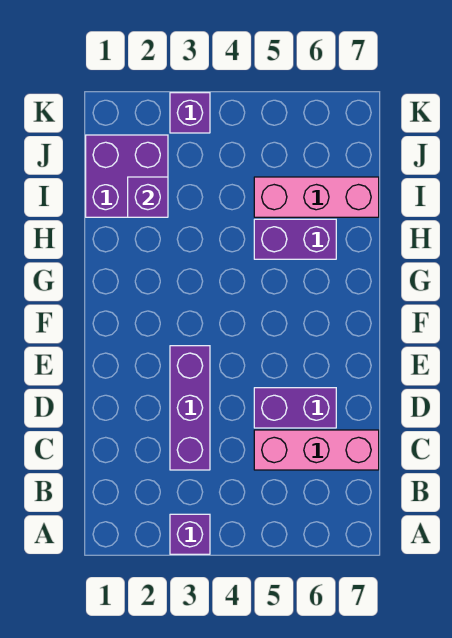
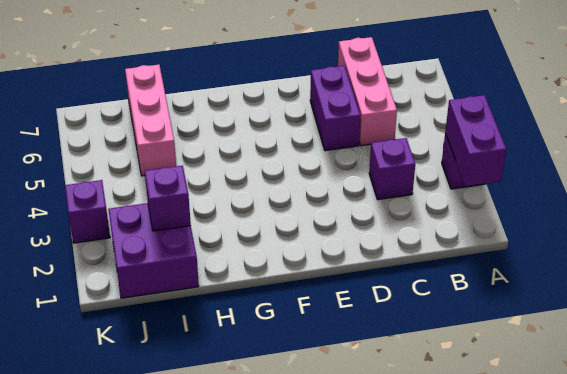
purple 1x3 brick [170,346,210,470] -> purple 1x1 brick [369,138,415,200]
purple 1x2 brick [254,219,336,259] -> purple 1x2 brick moved to [445,95,506,186]

